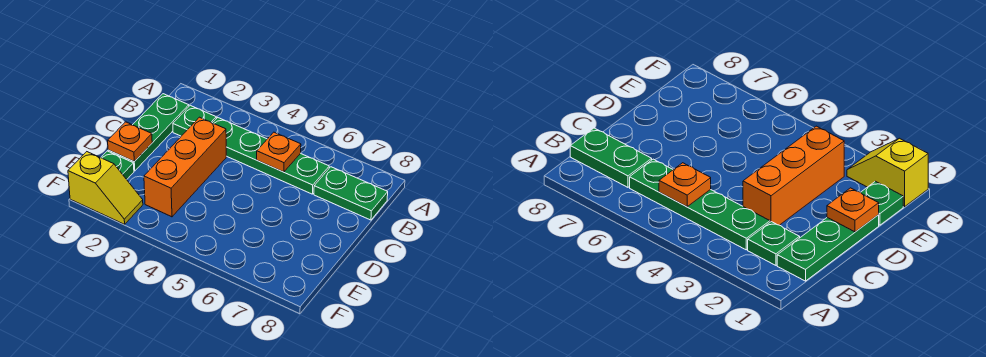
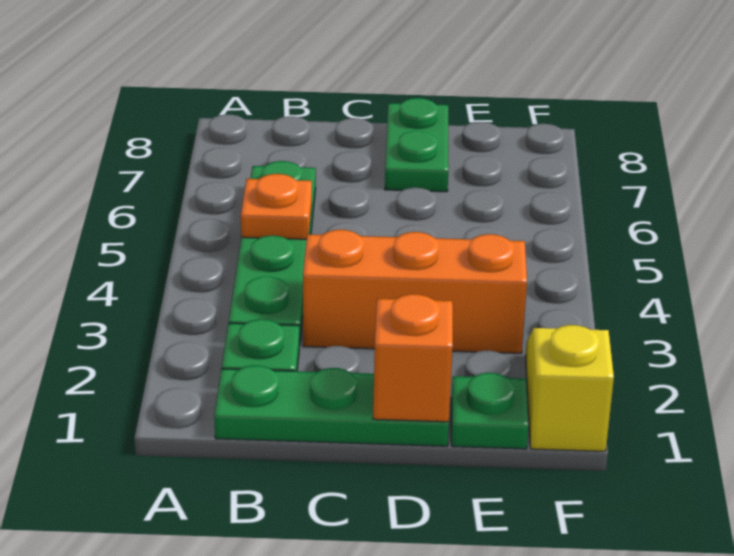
green 1x2 plate [314,167,388,220] -> green 1x2 plate moved to [385,98,449,192]
orange 1x1 plate [108,122,152,161] -> orange 1x1 brick [373,294,453,422]

